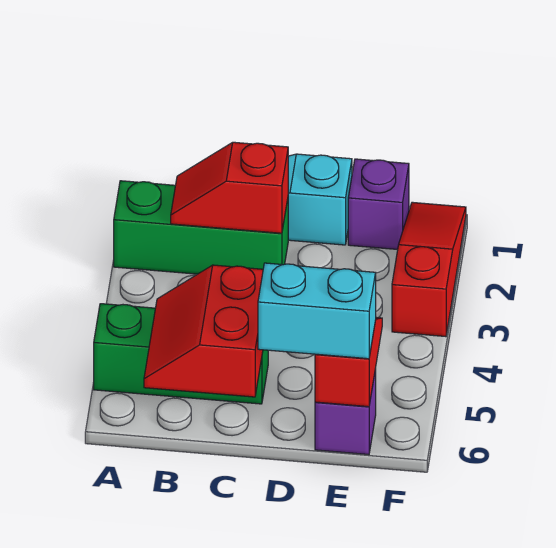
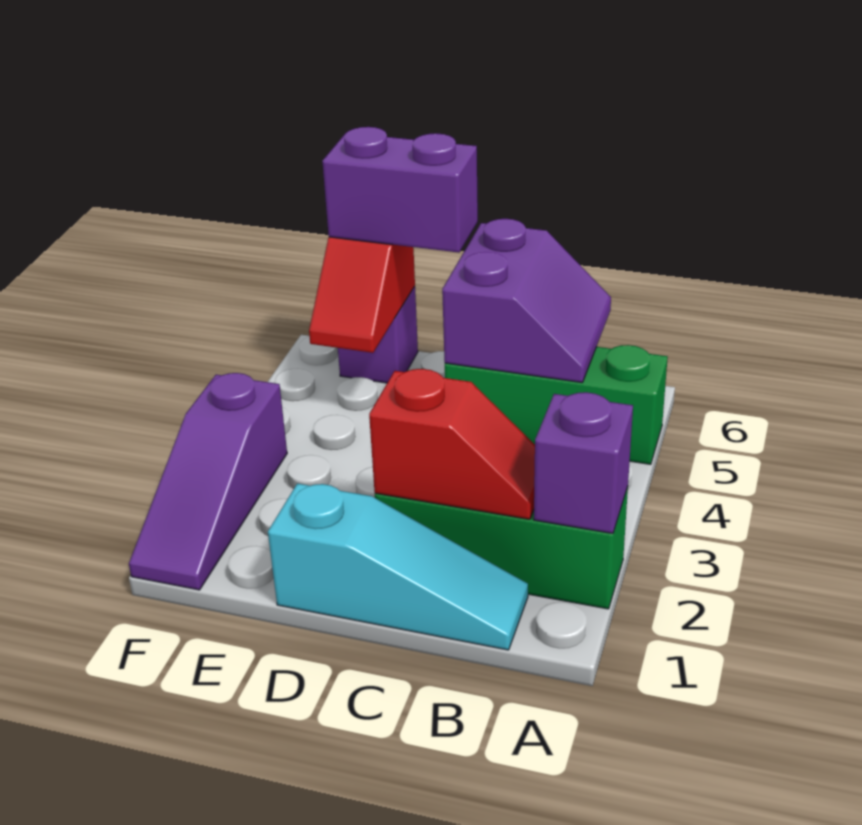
red 2x2 slope [144,265,263,397] -> purple 2x2 slope [442,219,611,382]
cyan 1x2 brick [258,263,376,359] -> purple 1x2 brick [322,127,478,253]
purple 1x1 brick [348,159,409,249] -> purple 1x1 brick moved to [534,392,633,533]
red 1x3 slope [392,202,466,337] -> purple 1x3 slope [129,373,287,590]

